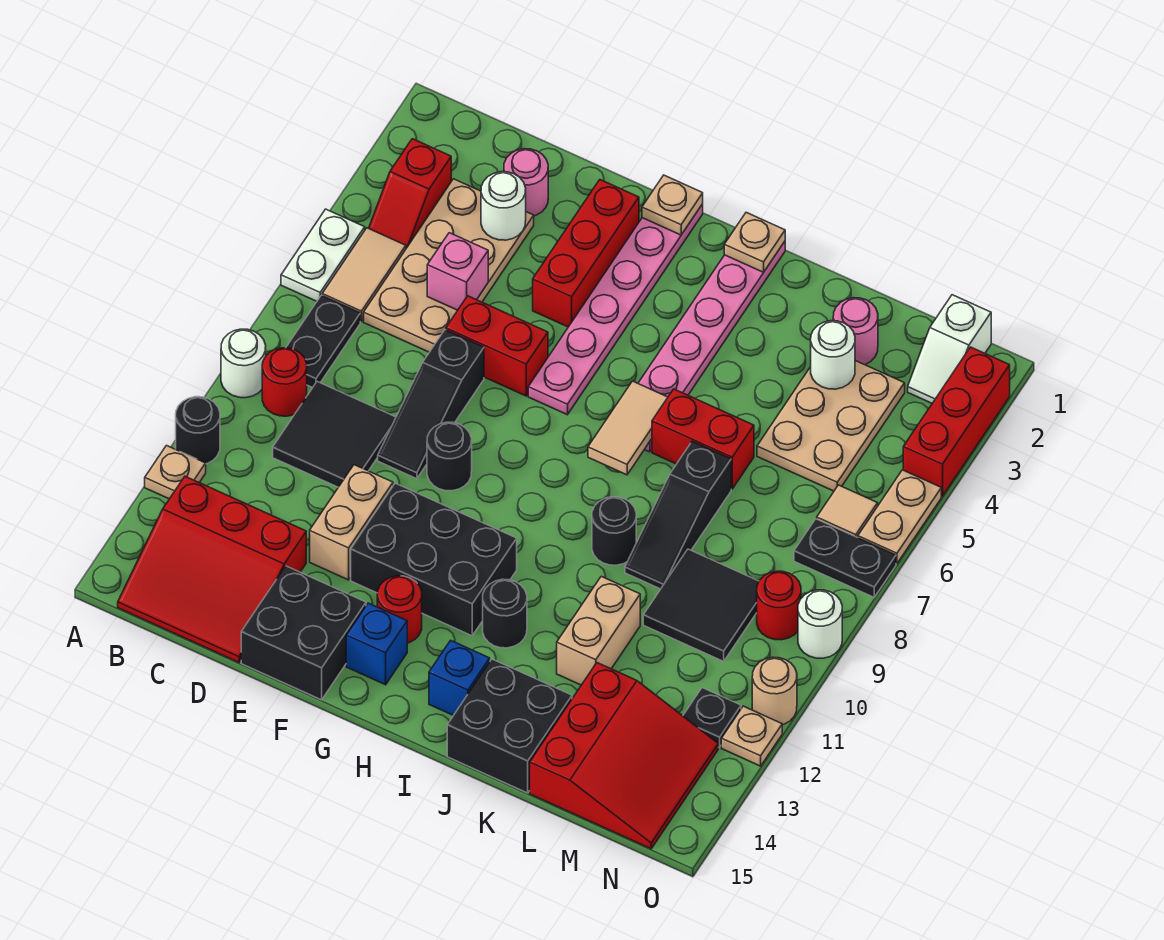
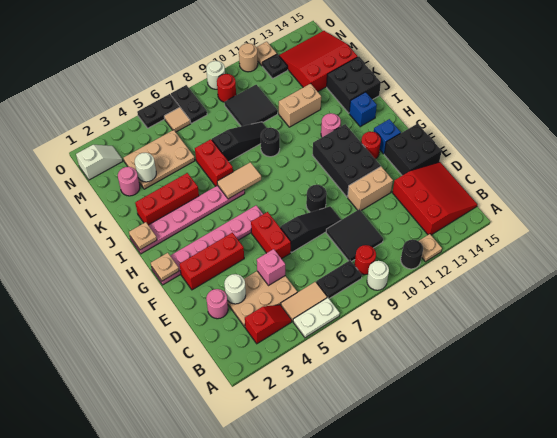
tan 2x4 plate [364,179,534,352] -> tan 2x3 plate [224,271,297,327]
black 1x1 round brick [483,579,527,648] -> pink 1x1 round brick [321,113,341,137]
red 1x3 brick [903,347,1010,496] -> red 1x3 brick moved to [135,173,199,225]
tan 1x2 plate [858,470,941,564] -> black 1x2 plate [137,94,179,128]

